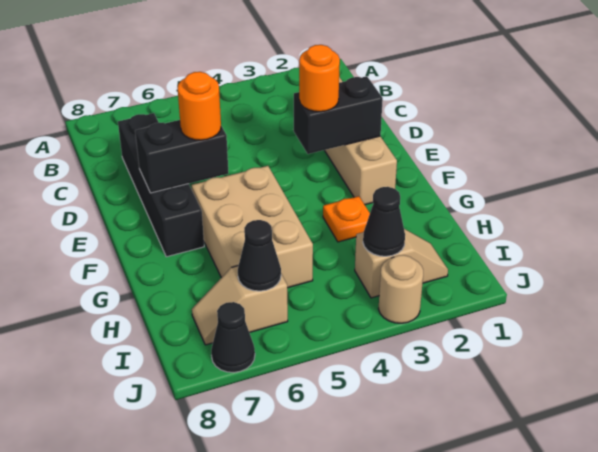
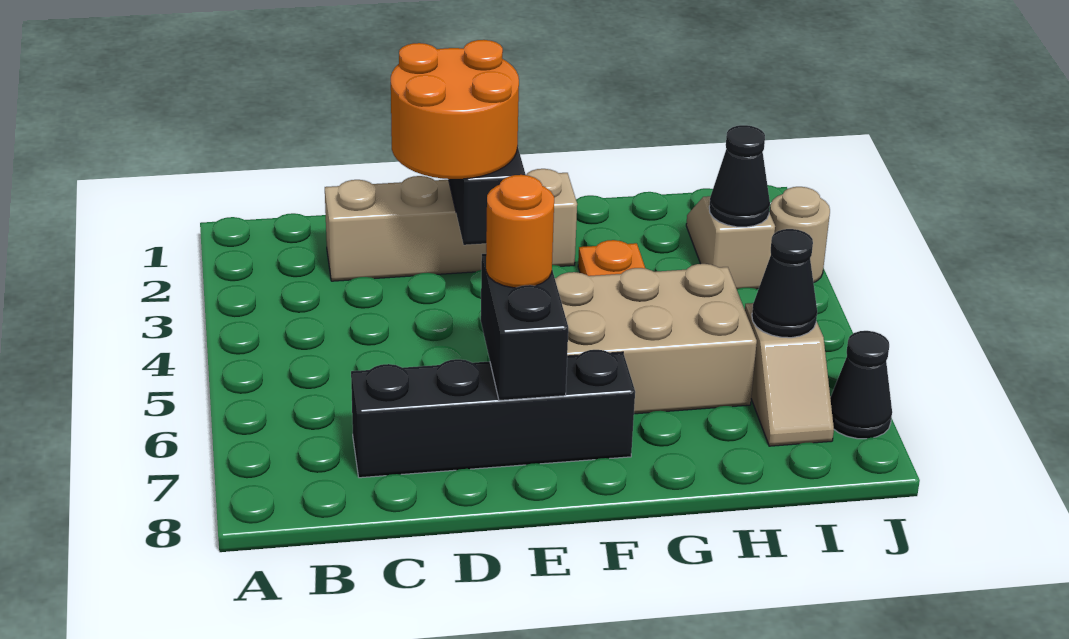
orange 1x1 round brick [299,45,340,112] -> orange 2x2 round brick [391,40,519,179]

